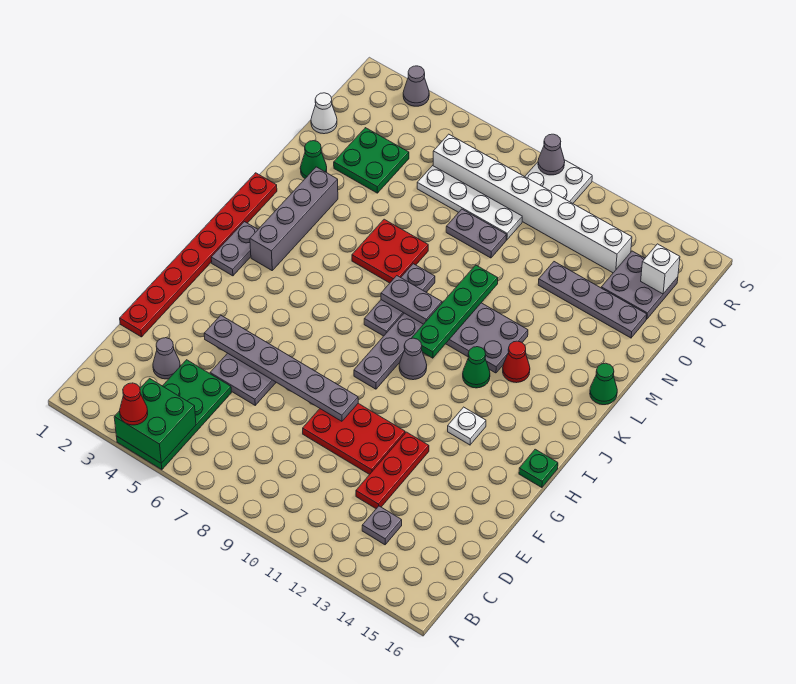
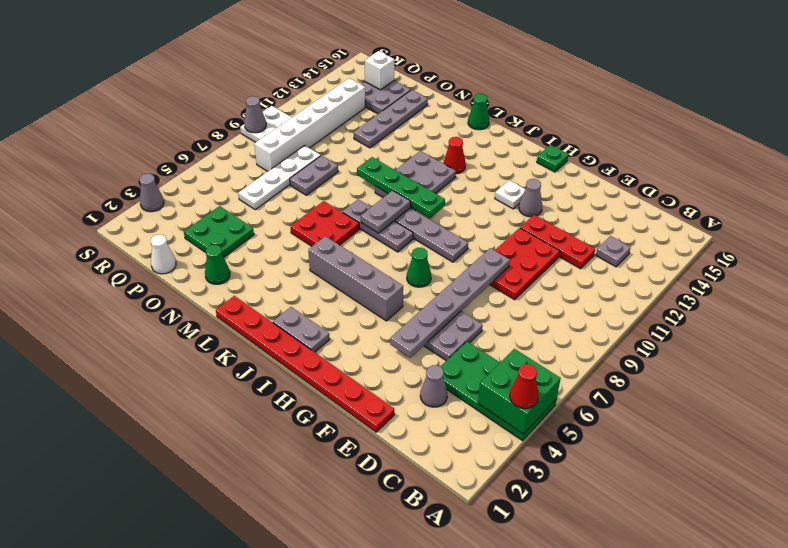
grey 1x1 cone [399,338,427,380] -> grey 1x1 cone moved to [519,179,542,217]
grey 1x4 brick [250,167,338,270] -> grey 1x4 brick moved to [308,236,403,321]
green 1x1 cone [463,347,490,388] -> green 1x1 cone moved to [407,248,431,287]
white 1x8 brick [433,134,632,273] -> white 1x6 brick [254,78,365,172]

